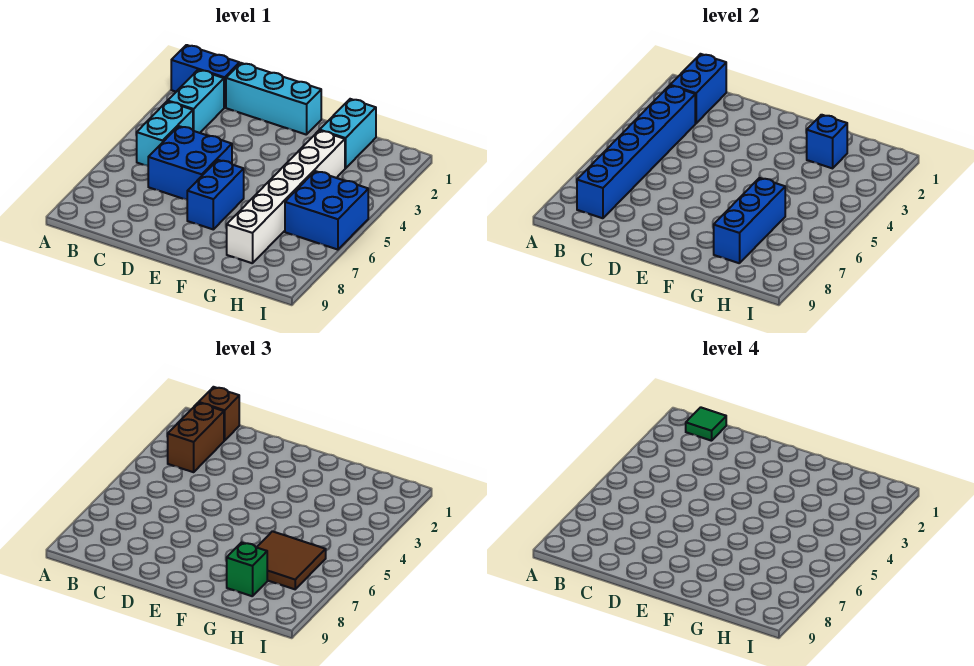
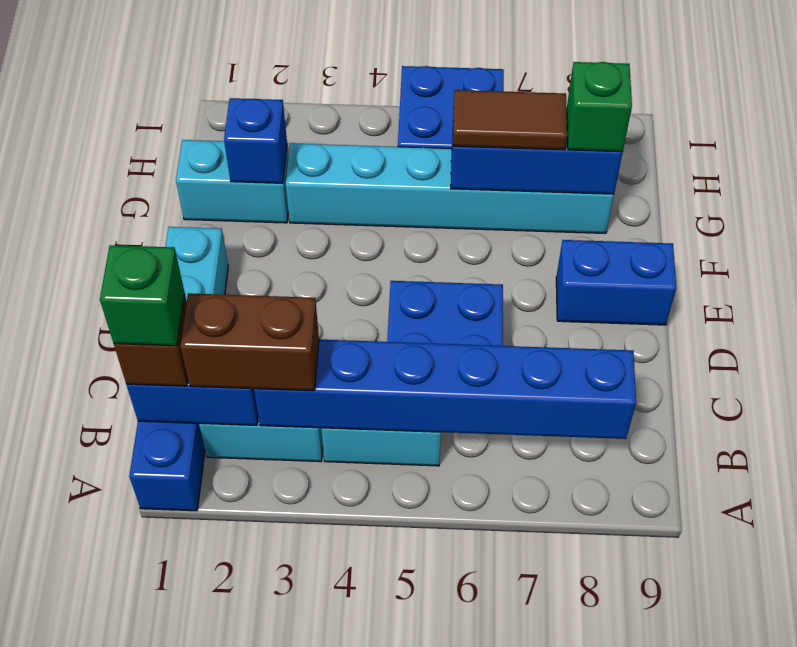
green 1x1 tile [686,407,726,441] -> green 1x1 brick [100,245,185,346]
blue 1x2 brick [187,160,244,229] -> blue 1x2 brick moved to [556,240,676,325]
white 1x6 brick [227,130,345,263] -> cyan 1x6 brick [286,143,614,233]
brown 2x2 tile [257,531,326,589] -> brown 1x2 tile [453,90,567,150]

